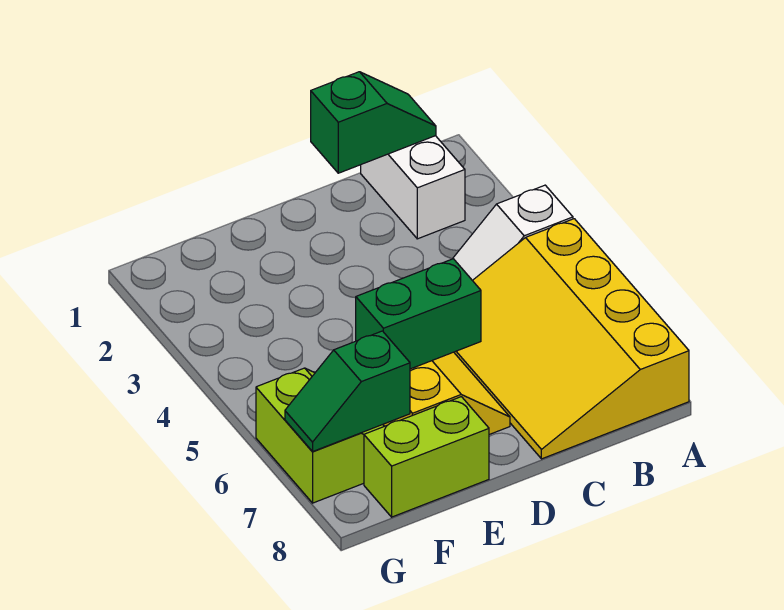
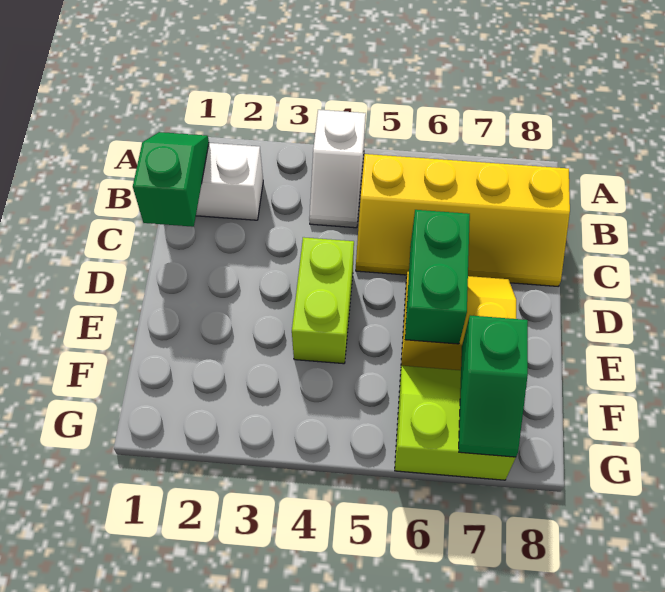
yellow 3x4 slope [454,219,689,459] -> yellow 2x4 slope [356,154,570,287]
lime 1x2 brick [364,397,489,517] -> lime 1x2 brick moved to [292,237,354,364]

